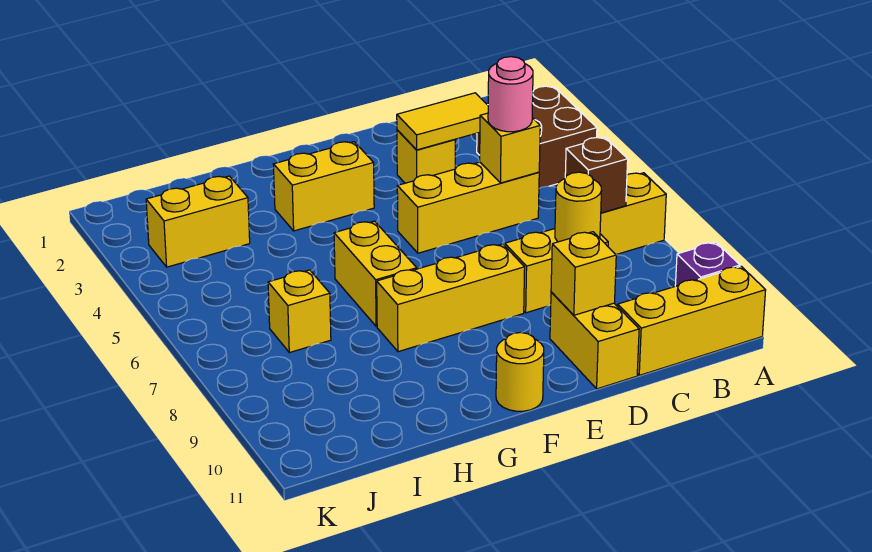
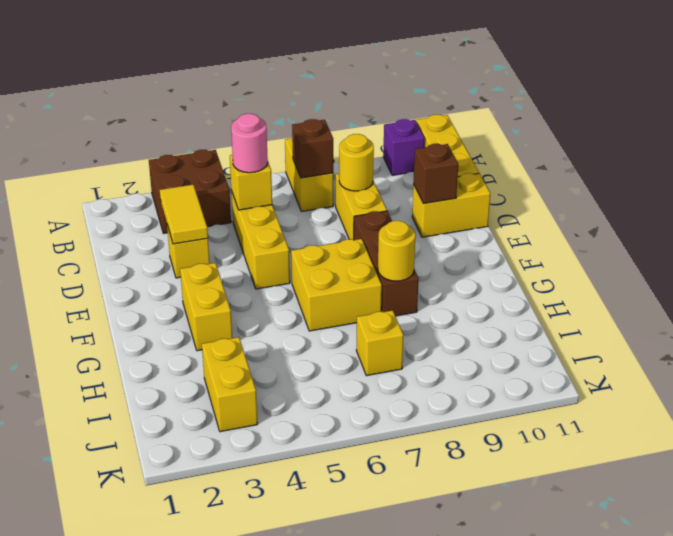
yellow 1x1 brick [551,232,616,315] -> brown 1x1 brick [413,144,458,204]
yellow 1x3 brick [377,244,525,352] -> brown 1x3 brick [354,211,419,316]
yellow 1x1 round brick [496,332,544,411] -> yellow 1x1 round brick moved to [378,221,415,281]
yellow 1x2 brick [334,221,417,326] -> yellow 2x2 brick [291,239,382,331]

